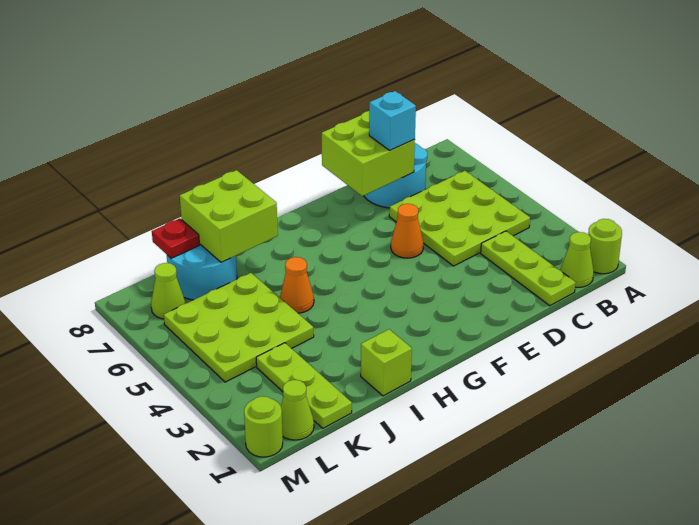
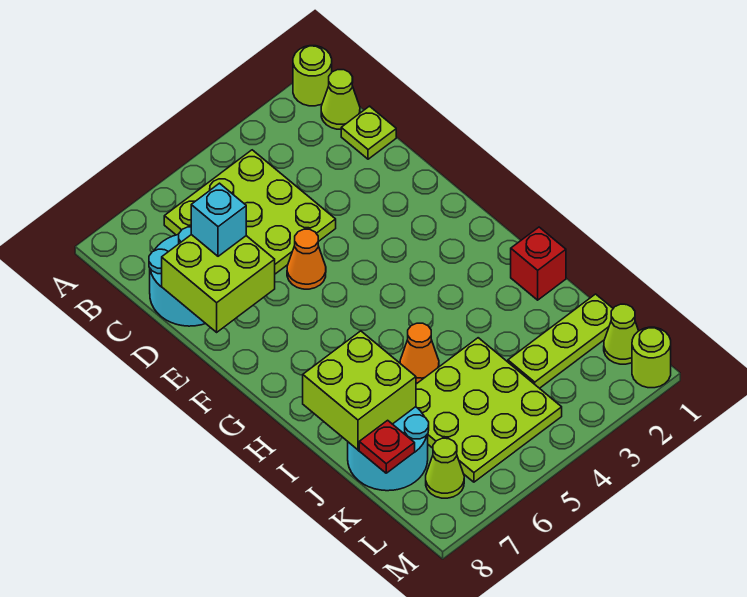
lime 1x3 plate [481,231,576,306] -> lime 1x1 plate [341,106,396,159]
lime 1x1 brick [361,329,412,396] -> red 1x1 brick [511,227,566,300]

